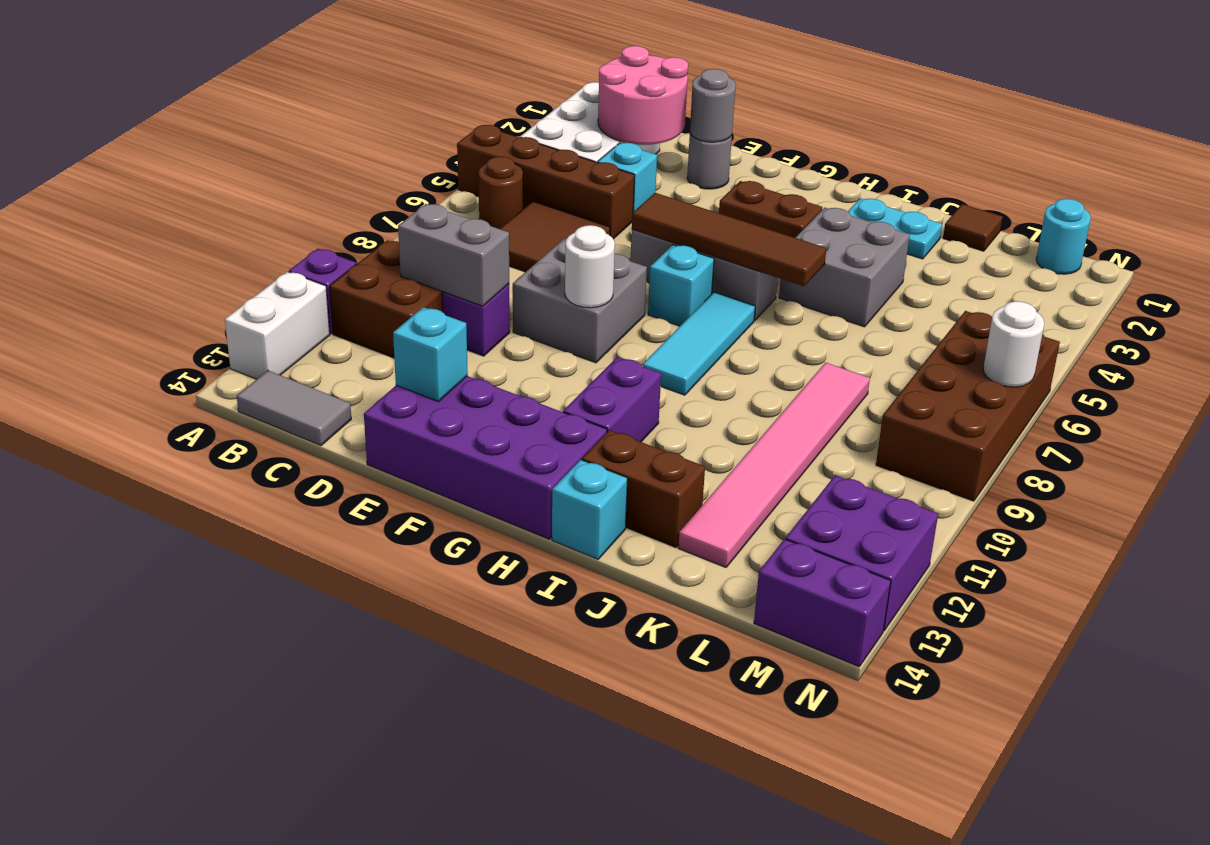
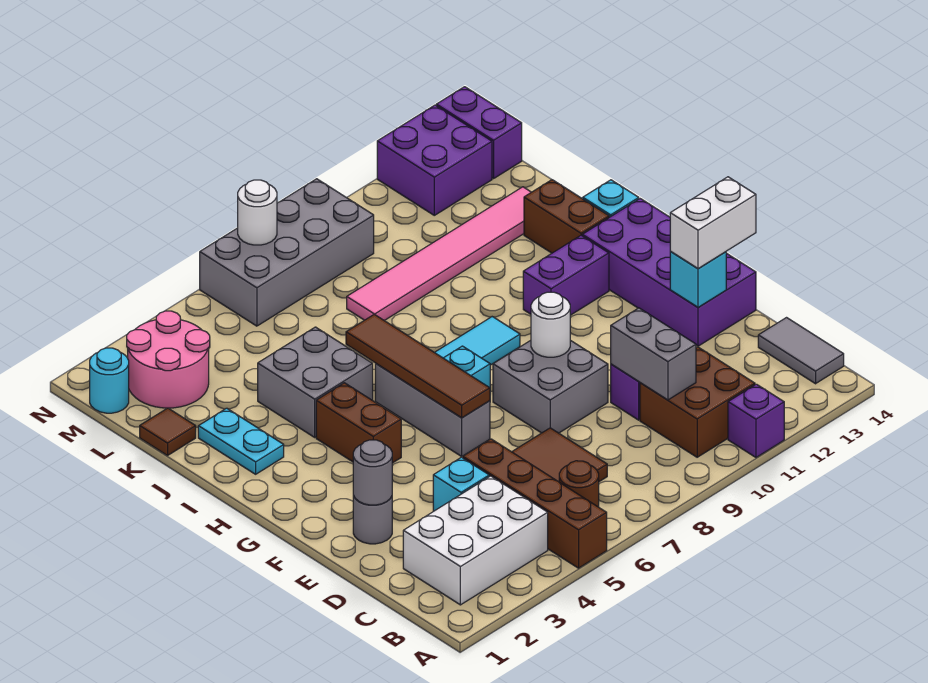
white 1x2 brick [225,272,330,379] -> white 1x2 brick moved to [670,177,756,269]
pink 2x2 round brick [598,46,688,145] -> pink 2x2 round brick moved to [127,311,210,408]
brown 2x4 brick [876,311,1060,501] -> grey 2x4 brick [200,179,374,326]

